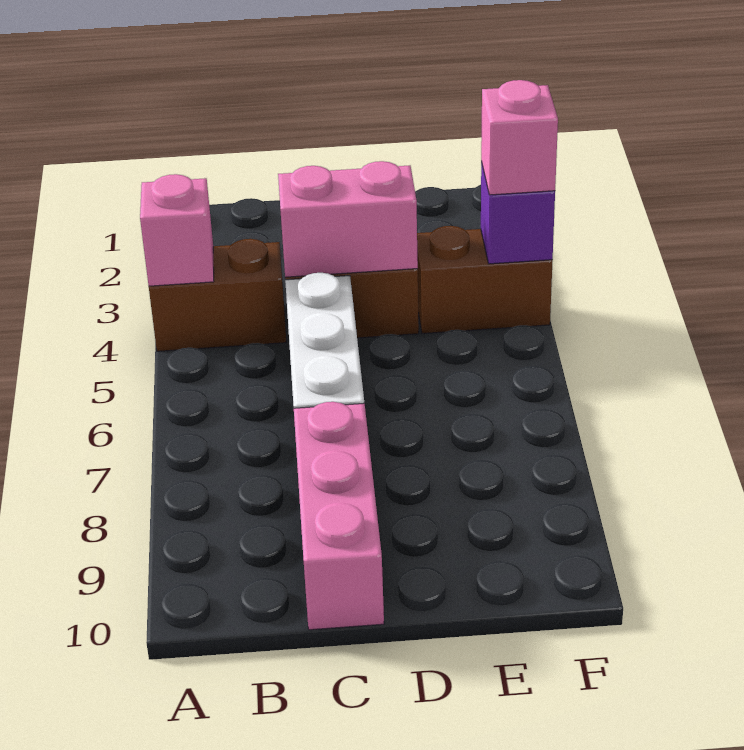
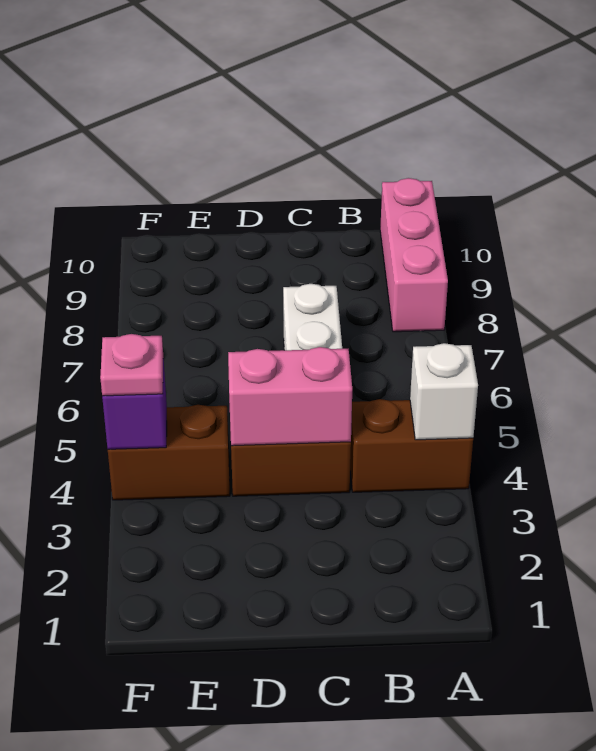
pink 1x1 brick [140,174,214,286] -> white 1x1 brick [410,343,478,440]
pink 1x3 brick [294,402,384,630] -> pink 1x3 brick moved to [380,178,448,332]
pink 1x1 brick [481,80,558,195] -> pink 1x1 plate [100,334,163,396]

